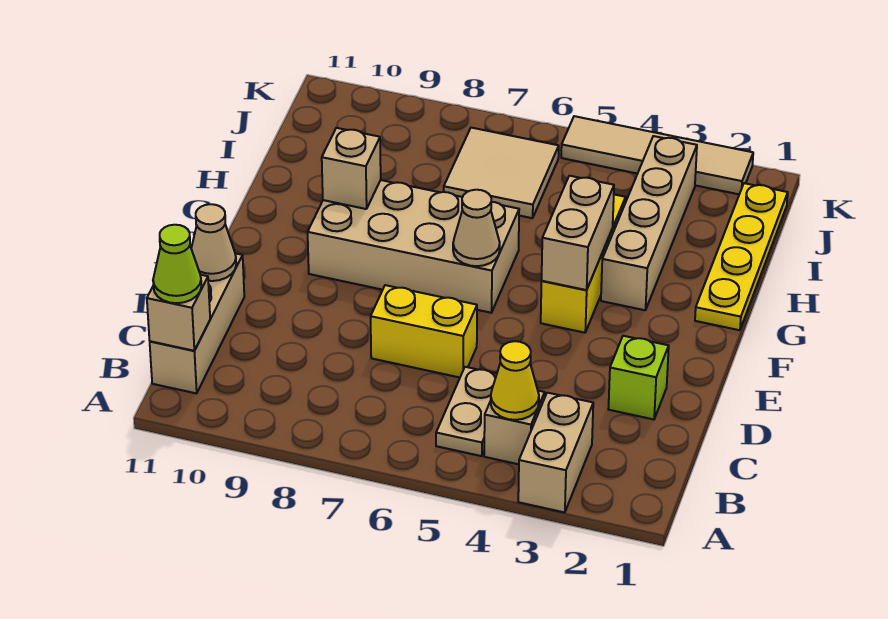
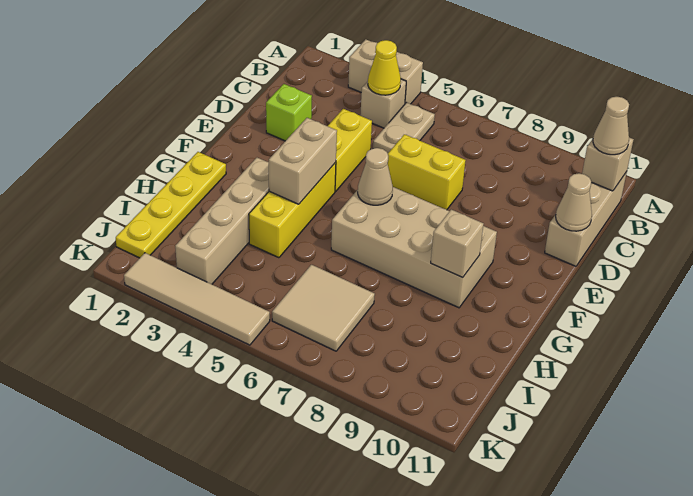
tan 1x2 brick [518,393,593,513] -> tan 1x2 brick turned to [348,39,423,104]
lime 1x1 cone [153,225,201,303] -> tan 1x1 cone [593,97,629,155]
none -> yellow 1x2 brick [328,109,372,191]

